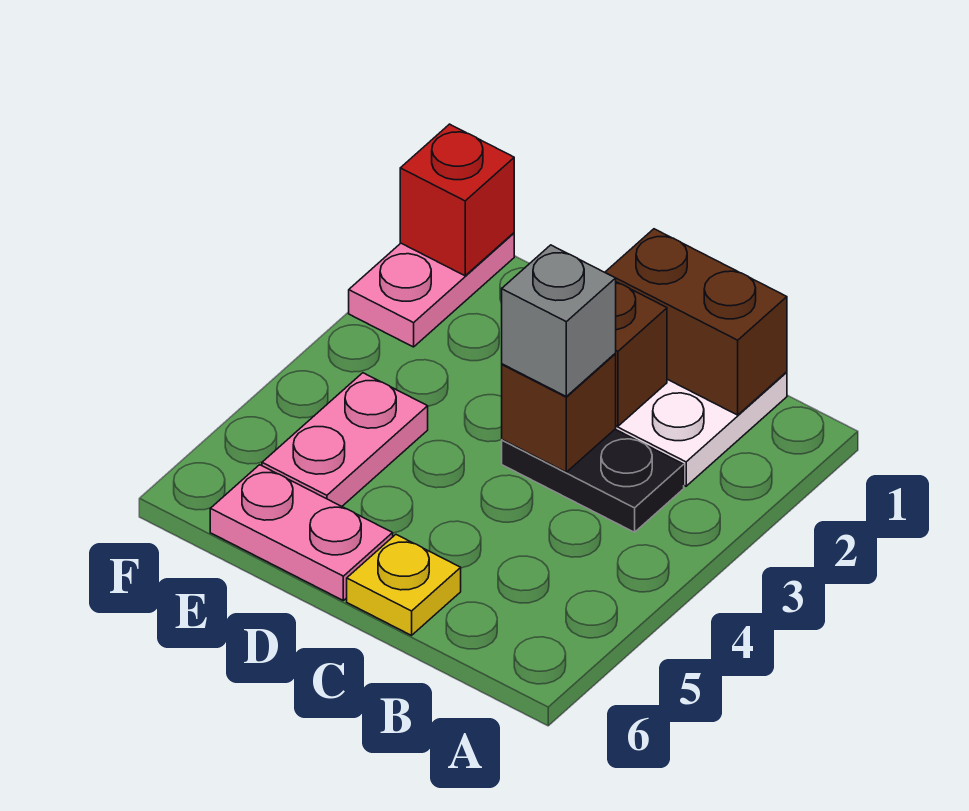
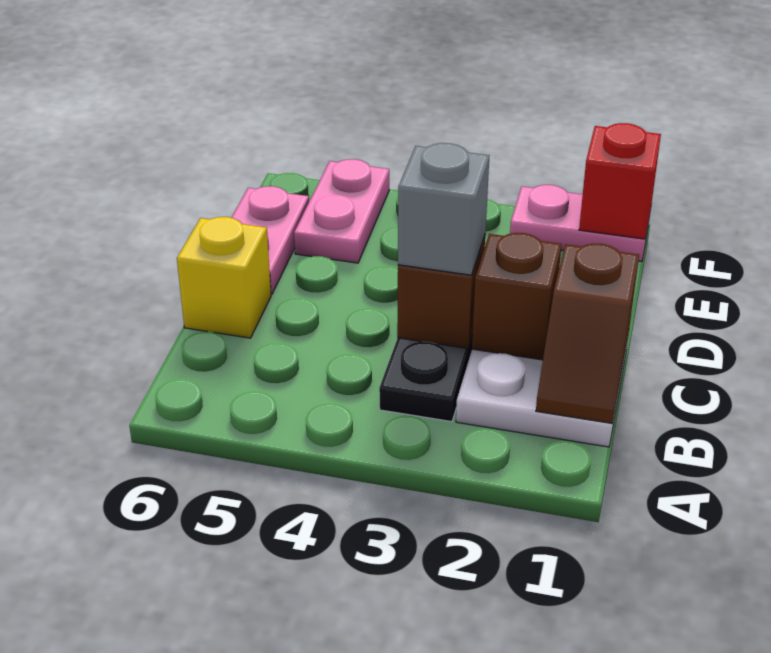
brown 1x2 brick [605,229,787,415] -> brown 1x2 slope [536,244,639,423]
yellow 1x1 plate [347,535,461,635] -> yellow 1x1 brick [177,217,271,338]
pink 1x2 plate [262,373,428,506] -> pink 1x2 plate turned to [294,159,389,263]

